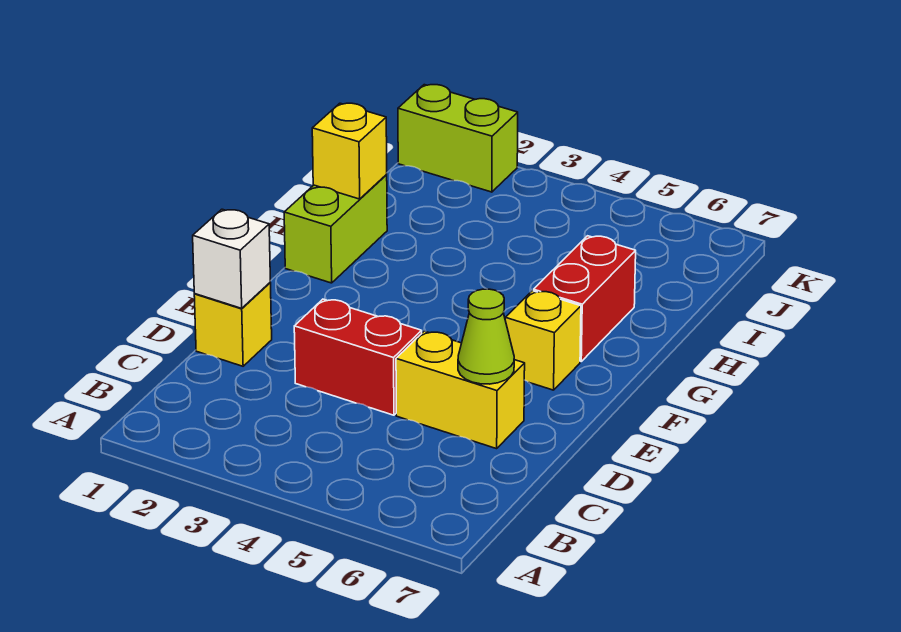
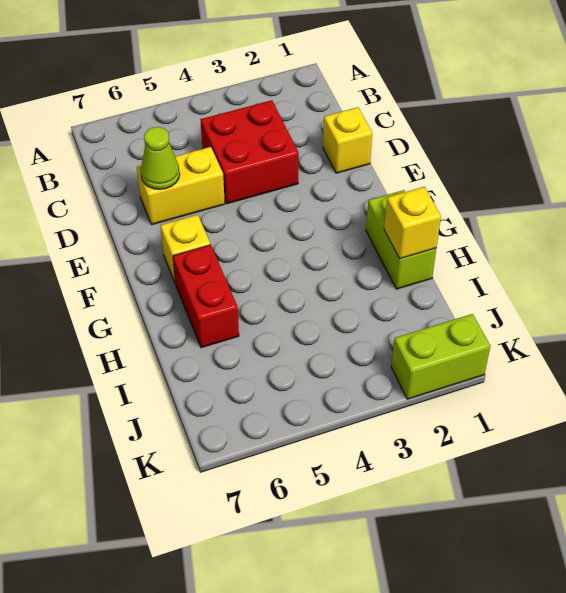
white 1x1 brick [193,209,270,308] -> none
red 1x2 brick [294,299,422,415] -> red 2x2 brick [200,100,299,204]

